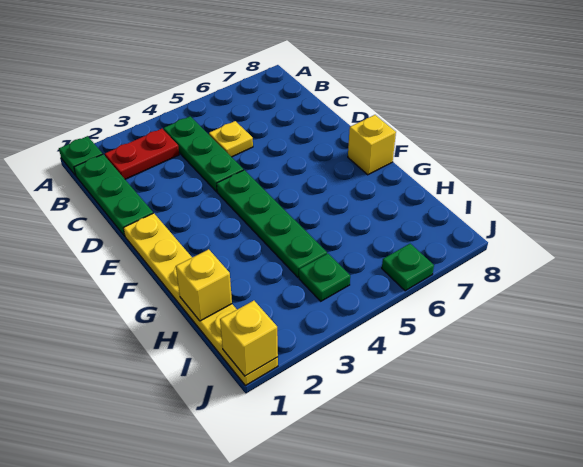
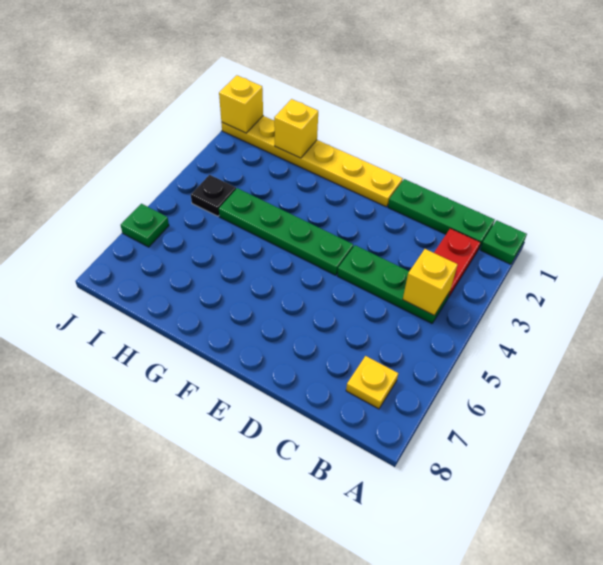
yellow 1x1 plate [209,121,253,157] -> yellow 1x1 plate moved to [346,356,398,409]
yellow 1x1 brick [348,115,396,175] -> yellow 1x1 brick moved to [403,249,458,316]
green 1x1 plate [299,254,350,301] -> black 1x1 plate [191,175,236,216]

